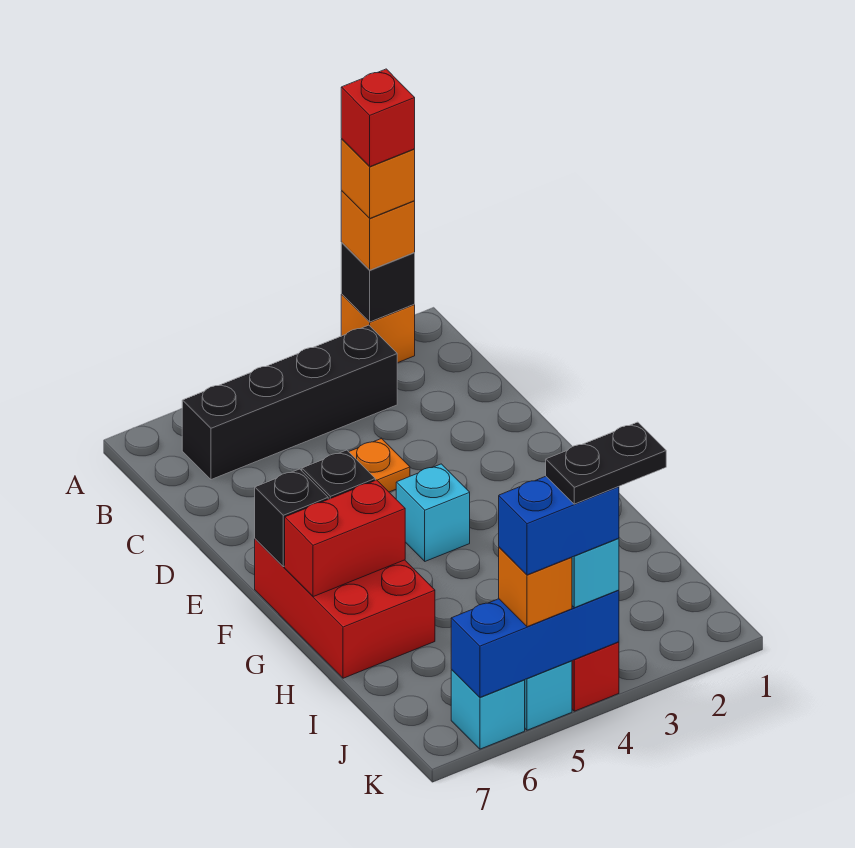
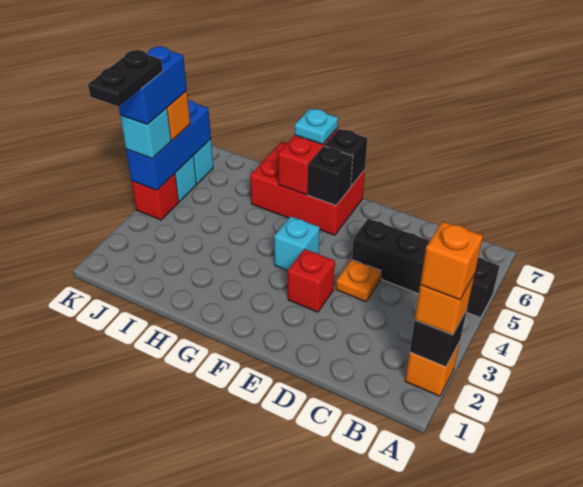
red 1x1 brick [341,69,415,167] -> red 1x1 brick moved to [288,249,335,312]
black 1x4 brick [182,325,397,480] -> black 1x4 brick turned to [352,219,499,318]
none -> cyan 1x1 plate [295,109,338,144]

